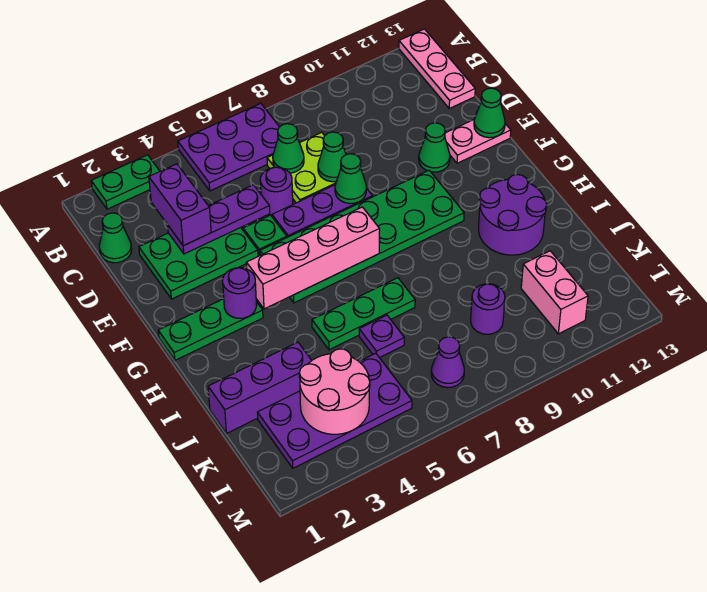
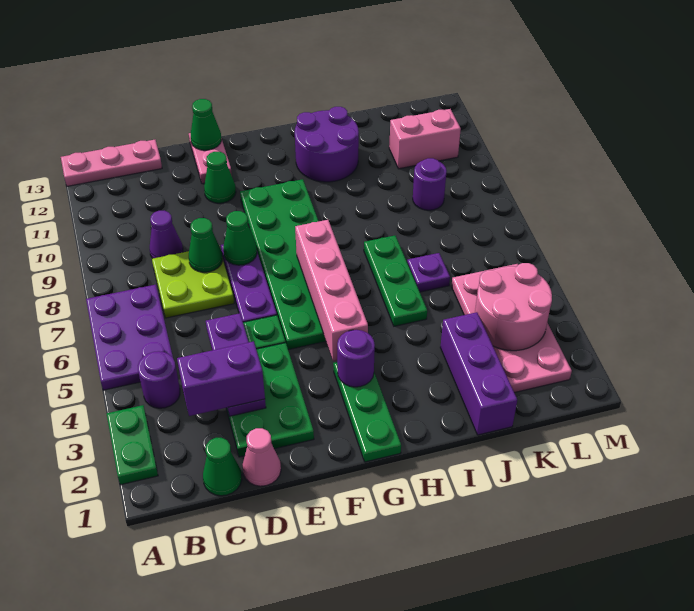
green 1x1 cone [273,124,304,173] -> none
none -> pink 1x1 cone [243,428,281,486]
purple 1x1 round brick [260,167,293,216] -> purple 1x1 round brick moved to [138,351,180,408]
purple 2x4 plate [257,353,412,468] -> pink 2x4 plate [451,264,572,393]
purple 1x1 cone [431,337,464,387] -> purple 1x1 cone moved to [150,210,183,259]

